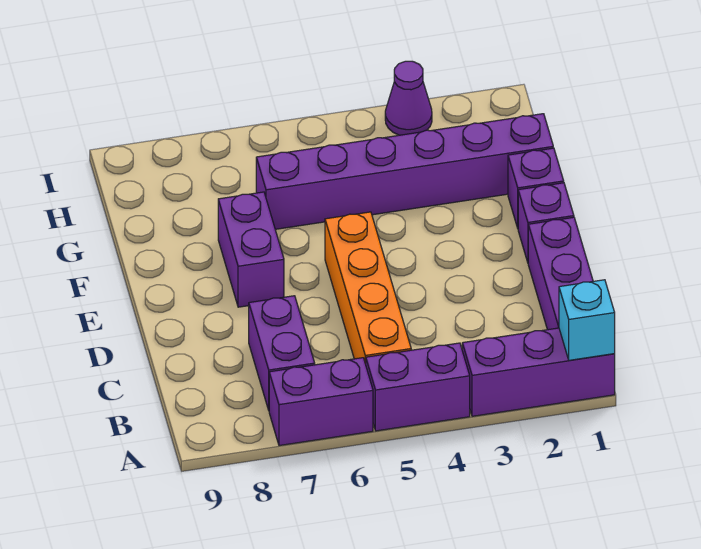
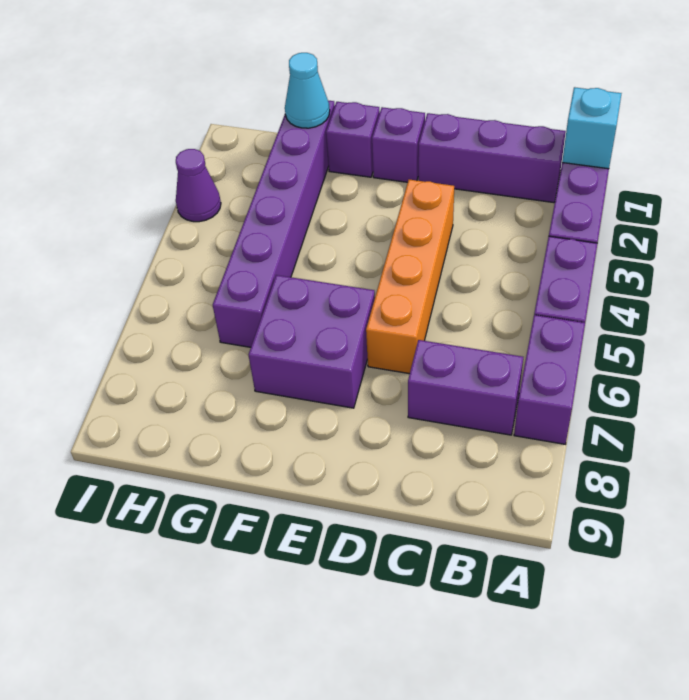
orange 1x4 brick [325,212,411,364] -> orange 1x4 brick turned to [366,179,454,374]
purple 1x2 brick [218,192,284,307] -> purple 2x2 brick [249,275,375,408]
none -> cyan 1x1 cone [285,53,330,128]

